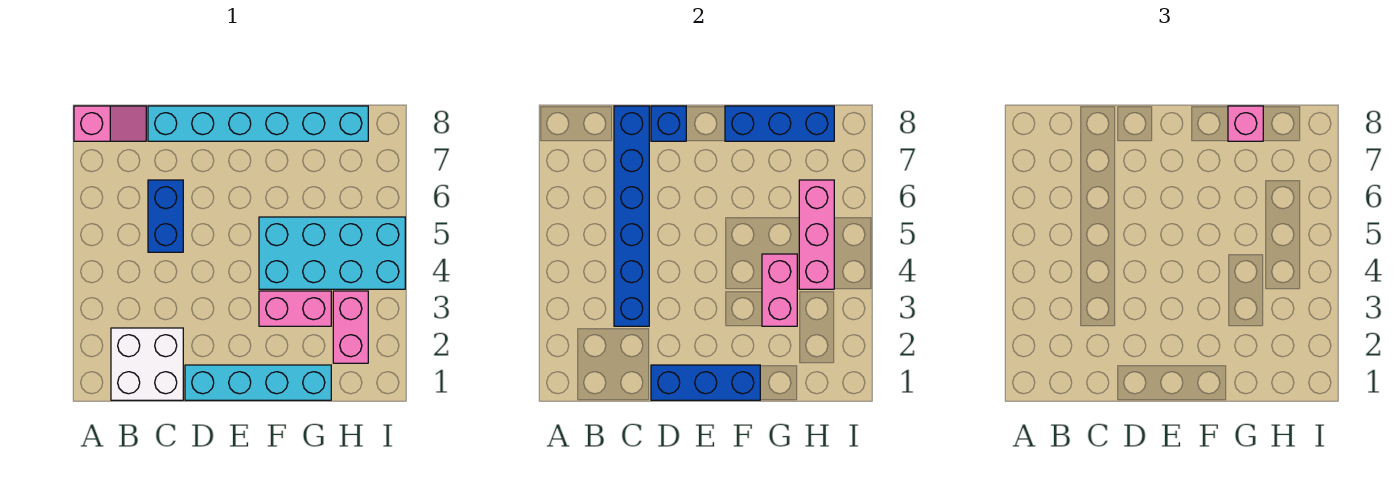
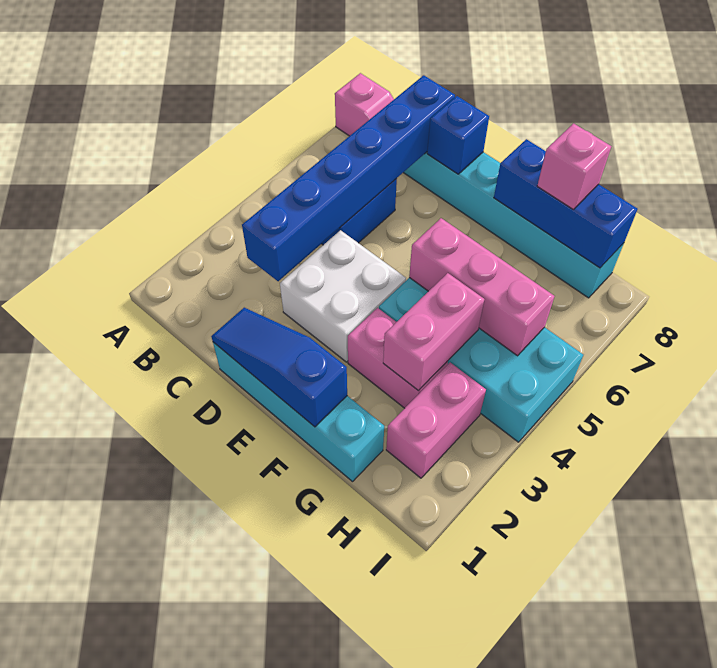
white 2x2 brick [111,328,183,400] -> white 2x2 brick moved to [280,230,406,362]
blue 1x3 brick [651,365,760,400] -> blue 1x3 slope [211,308,347,427]
pink 1x3 brick [799,180,834,289] -> pink 1x3 brick turned to [409,218,554,356]

